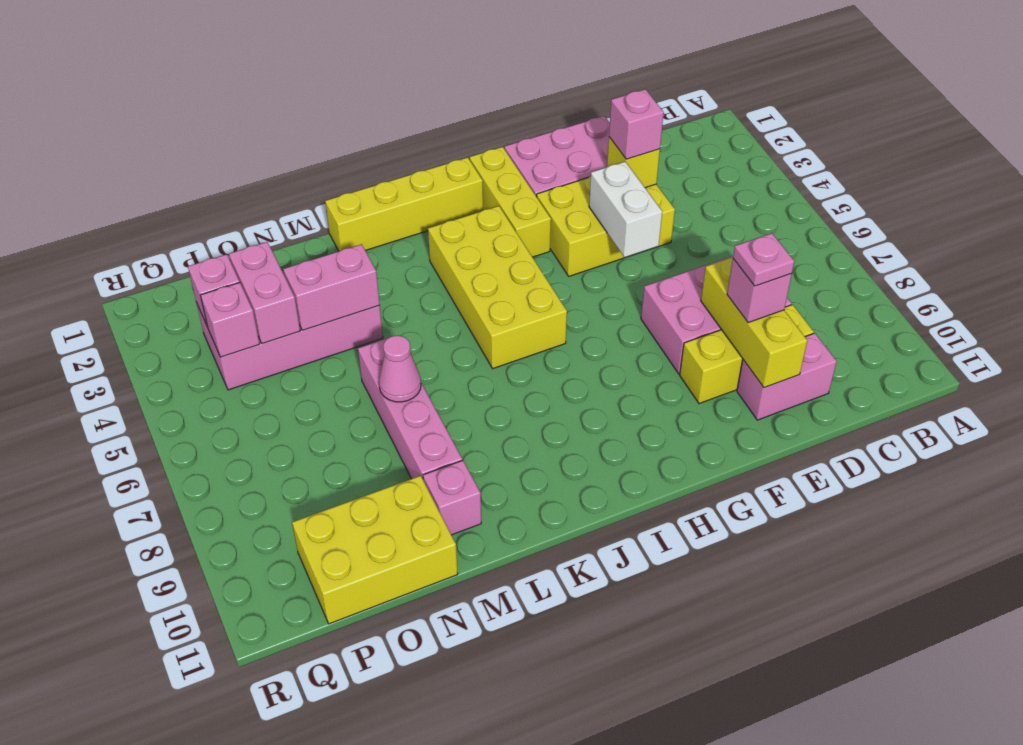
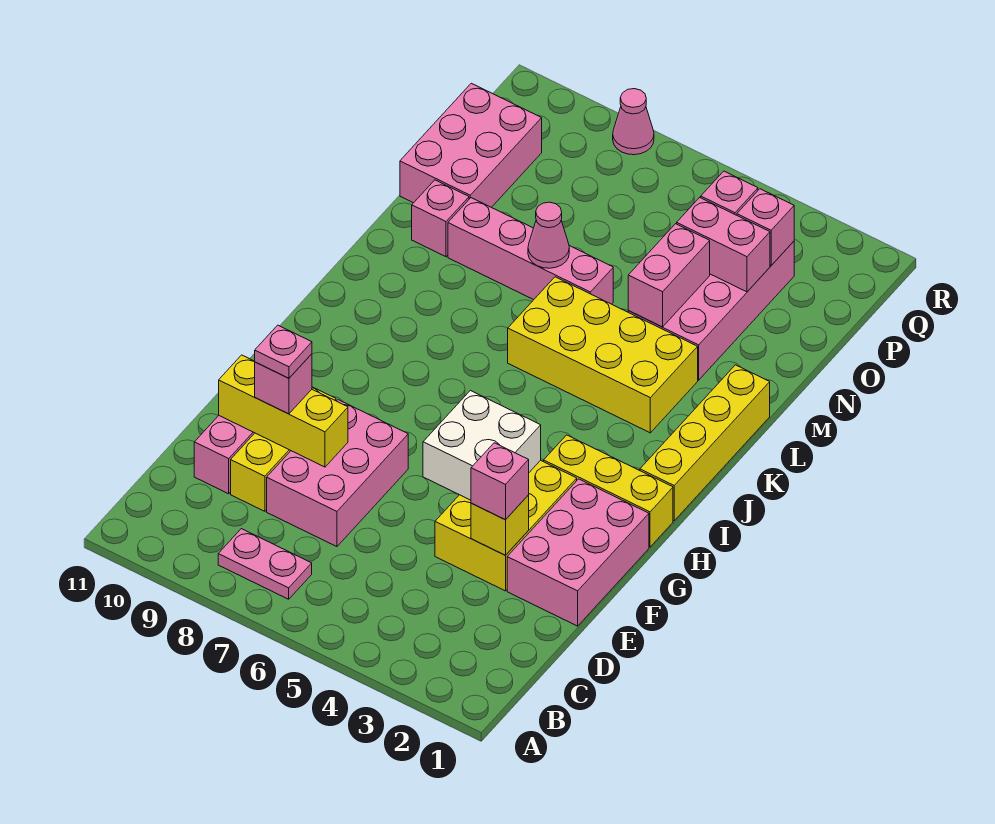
none -> pink 1x2 plate [218,529,312,599]
white 1x2 brick [589,162,662,257] -> white 2x2 brick [423,391,541,500]
yellow 2x4 brick [428,206,567,368] -> yellow 2x4 brick moved to [508,277,698,433]
yellow 2x3 brick [292,476,458,624] -> pink 2x3 brick [400,83,542,207]
none -> pink 1x1 cone [613,89,654,155]

